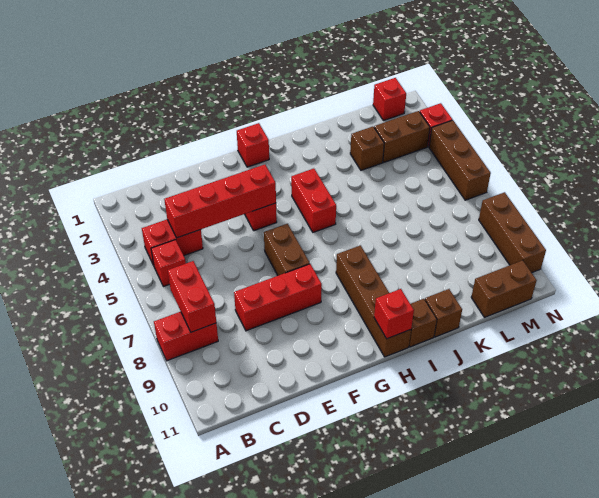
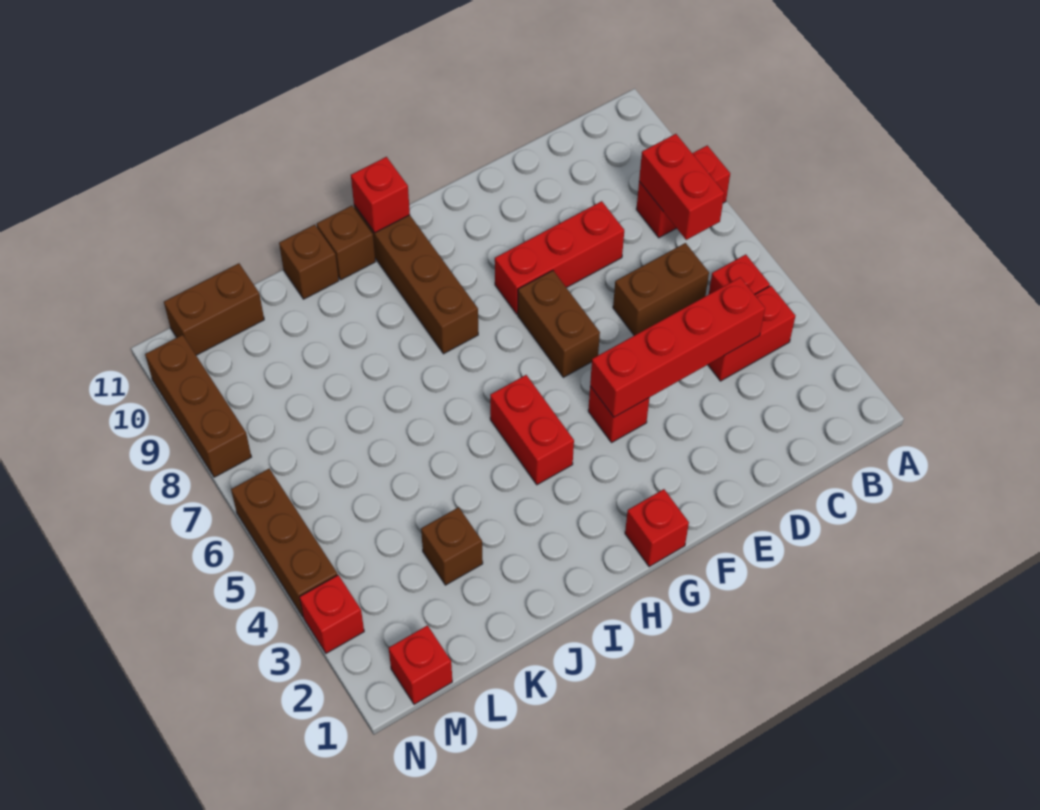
brown 1x2 brick [374,111,430,162] -> brown 1x2 brick moved to [613,243,709,335]

